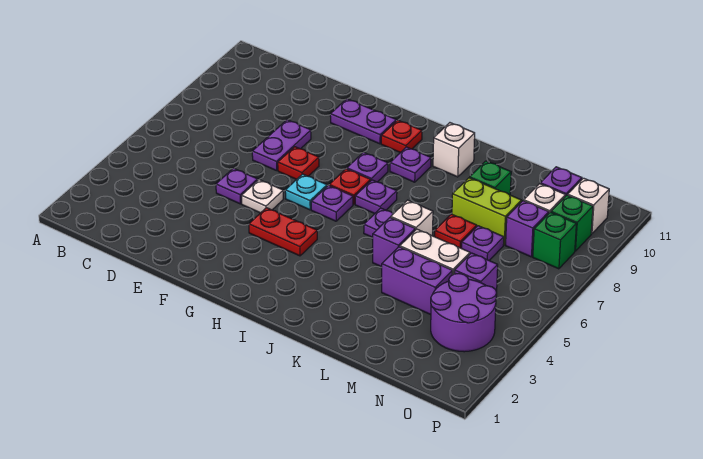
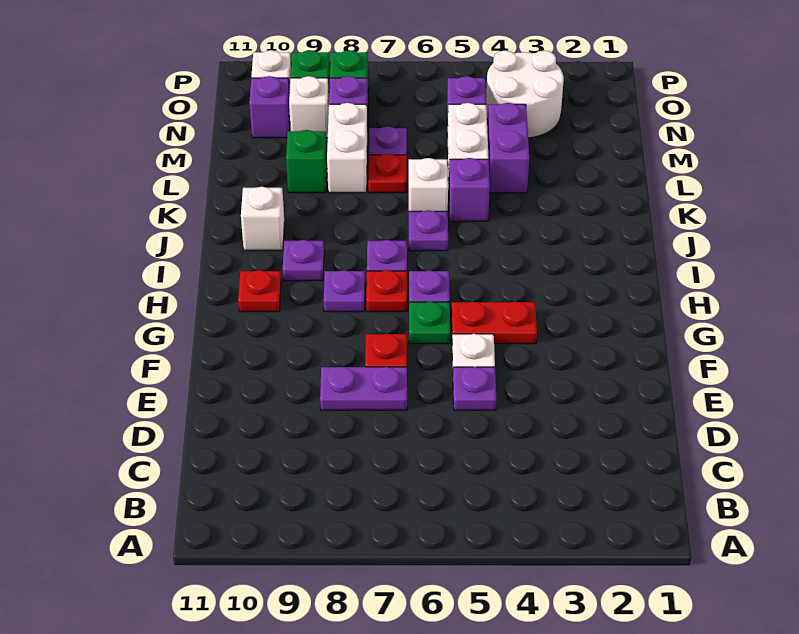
purple 1x2 plate [330,99,396,144] -> none
red 1x2 plate [249,208,317,256] -> red 1x2 plate turned to [451,302,537,344]
cyan 1x1 plate [285,174,327,210] -> green 1x1 plate [409,302,450,344]
lime 1x2 brick [452,178,522,245] -> white 1x2 brick [327,103,367,193]
purple 2x2 round brick [431,274,497,352] -> white 2x2 round brick [486,51,564,138]

